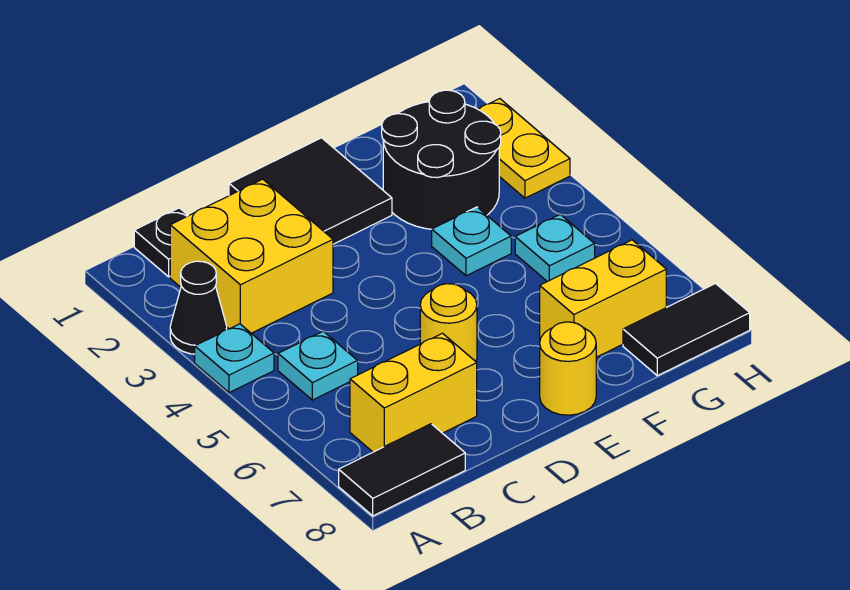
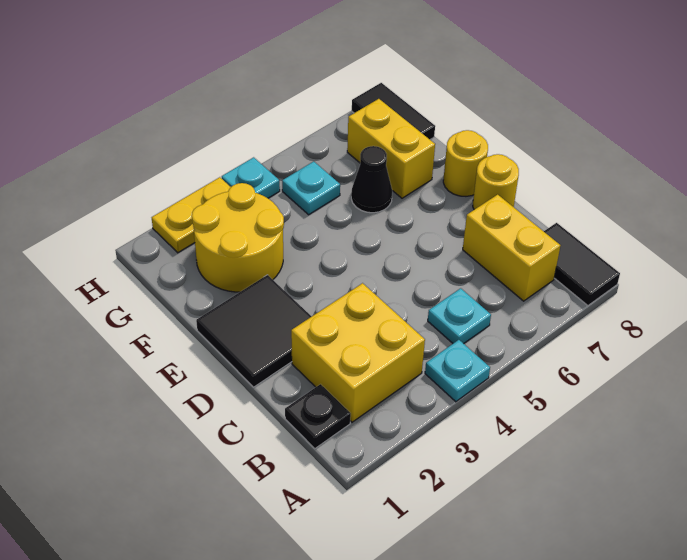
black 1x1 cone [170,261,227,354] -> black 1x1 cone moved to [351,146,392,213]
yellow 1x1 round brick [420,284,477,361] -> yellow 1x1 round brick moved to [473,154,519,210]
black 2x2 round brick [382,90,501,229] -> yellow 2x2 round brick [192,183,284,292]
cyan 1x1 plate [432,207,511,276] -> cyan 1x1 plate moved to [222,157,280,198]

